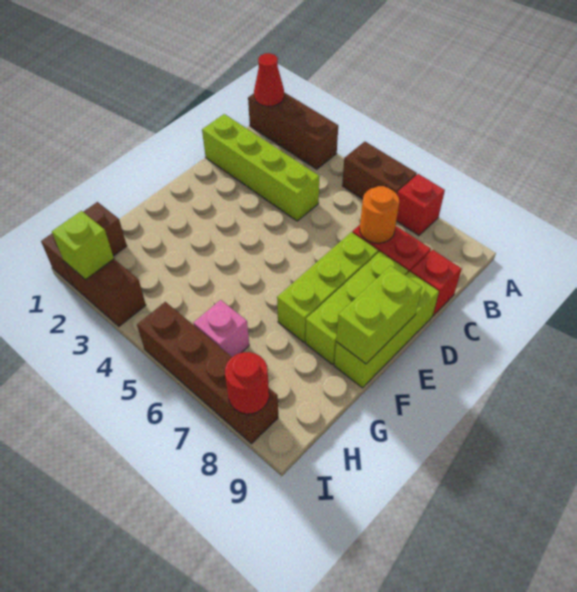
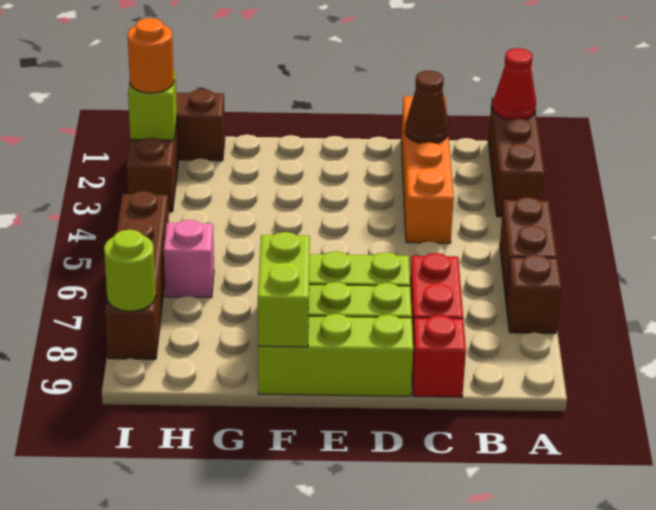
red 1x1 brick [396,174,445,235] -> brown 1x1 brick [506,255,562,333]
lime 1x4 brick [202,114,320,221] -> orange 1x4 brick [401,96,454,243]
none -> brown 1x1 cone [405,71,449,143]
orange 1x1 round brick [360,186,399,243] -> orange 1x1 round brick moved to [127,18,174,93]
lime 1x2 brick [336,266,422,364] -> lime 1x2 brick turned to [258,232,310,347]
red 1x1 round brick [225,352,269,414] -> lime 1x1 round brick [104,230,156,311]

